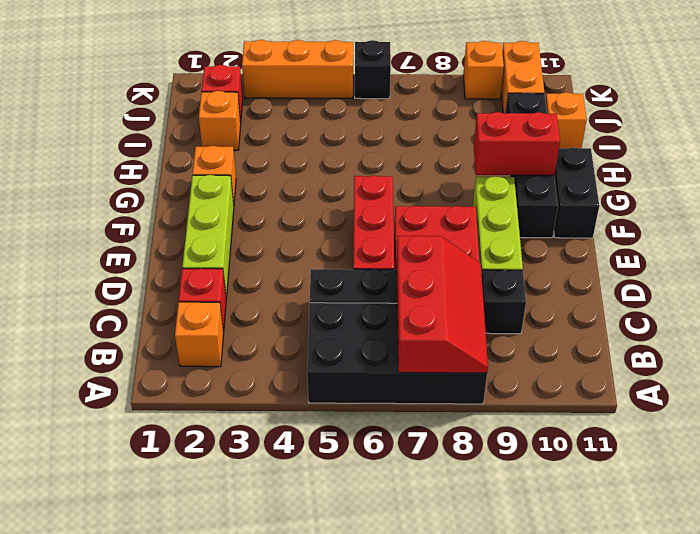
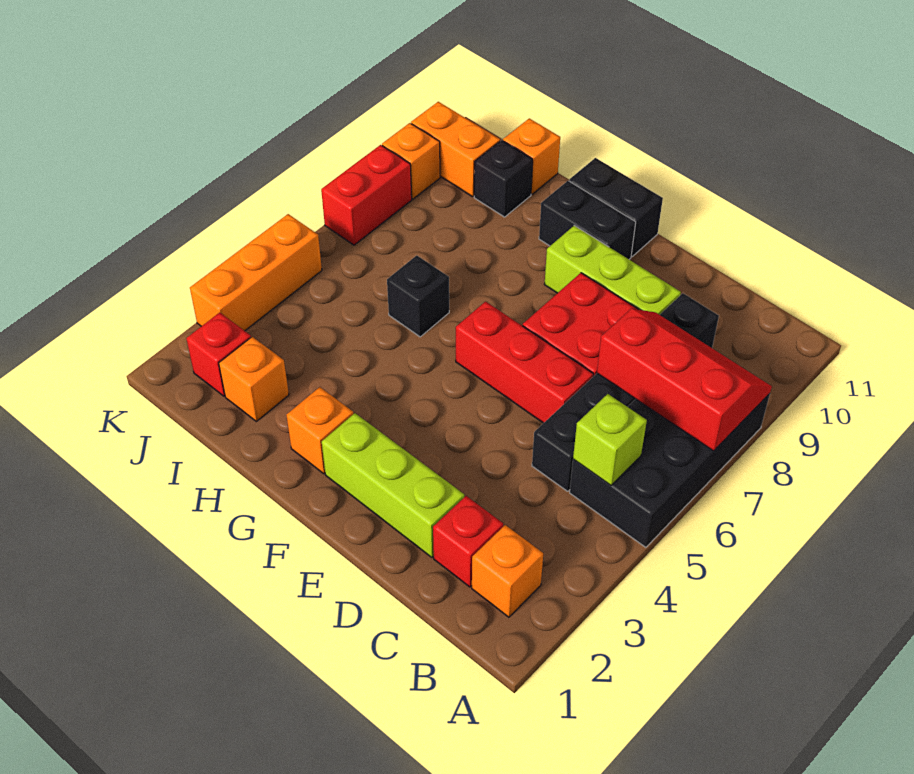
none -> lime 1x1 brick [573,394,647,485]
red 1x2 brick [474,112,560,175] -> red 1x2 brick moved to [321,145,412,245]
black 1x1 brick [355,40,391,99] -> black 1x1 brick moved to [387,255,449,337]

